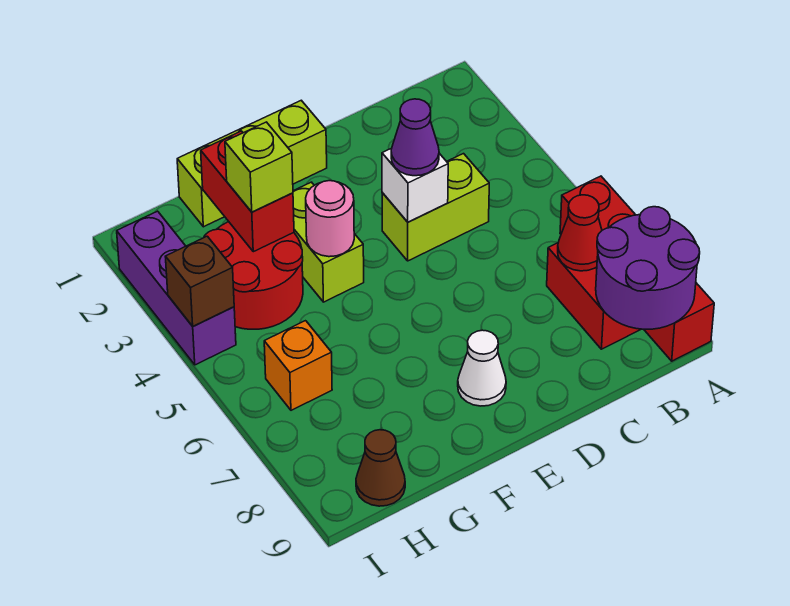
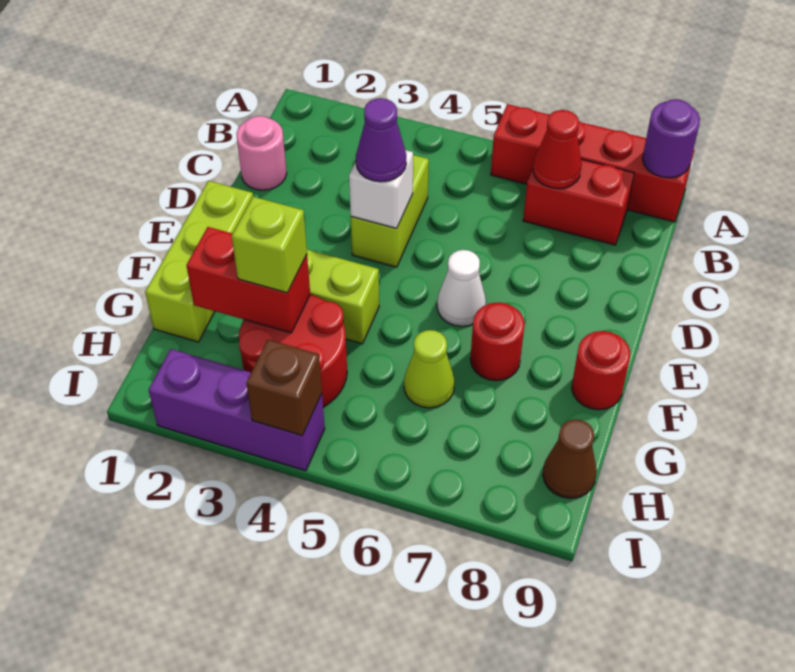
purple 2x2 round brick [596,207,700,329] -> purple 1x1 round brick [643,99,700,178]
white 1x1 cone [458,330,506,406] -> white 1x1 cone moved to [437,250,486,326]
pink 1x1 round brick [306,181,354,257] -> pink 1x1 round brick moved to [236,116,287,190]
none -> red 1x1 round brick [470,303,525,381]
none -> red 1x1 round brick [572,331,630,410]
none -> lime 1x1 cone [404,330,455,408]
orange 1x1 brick [264,321,332,410] -> none

